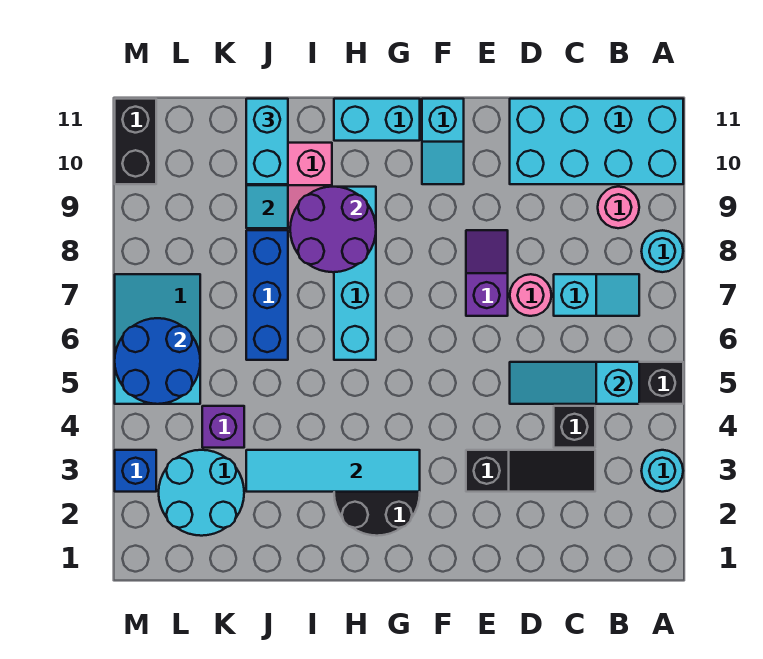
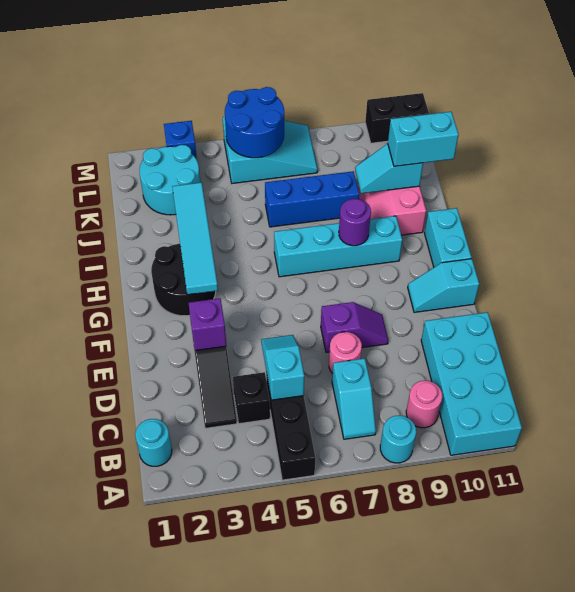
cyan 1x1 round brick [641,450,683,492] -> cyan 1x1 round brick moved to [135,419,172,466]
cyan 1x3 slope [510,362,639,404] -> cyan 1x2 slope [261,335,304,400]
purple 2x2 round brick [290,187,376,272] -> purple 1x1 round brick [339,199,371,246]
purple 1x1 brick [202,406,244,448] -> purple 1x1 brick moved to [189,298,226,350]

